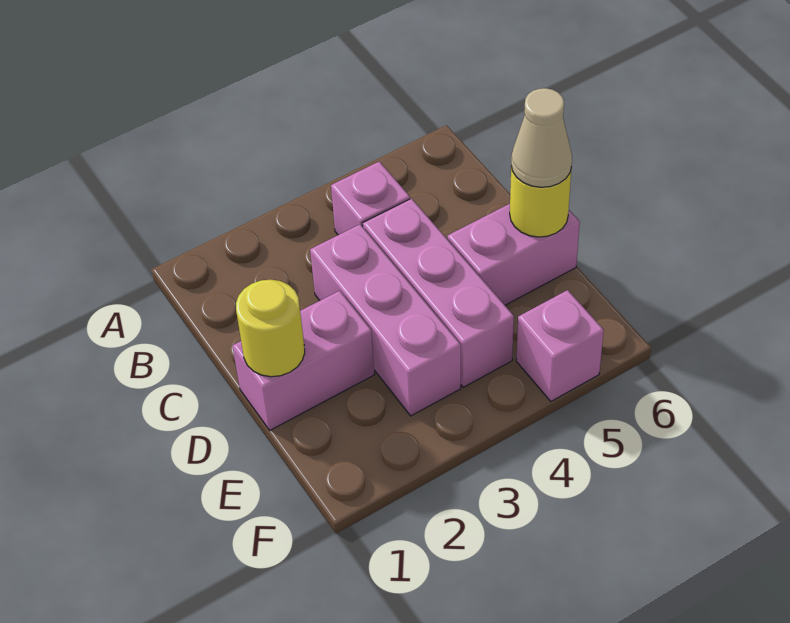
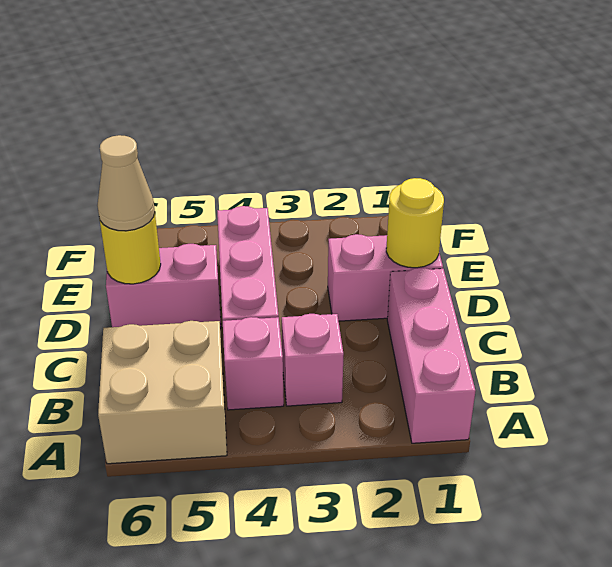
none -> tan 2x2 brick [98,321,227,464]
pink 1x3 brick [310,224,461,416] -> pink 1x3 brick moved to [387,268,475,443]
pink 1x1 brick [516,290,604,401] -> pink 1x1 brick moved to [282,314,344,406]

